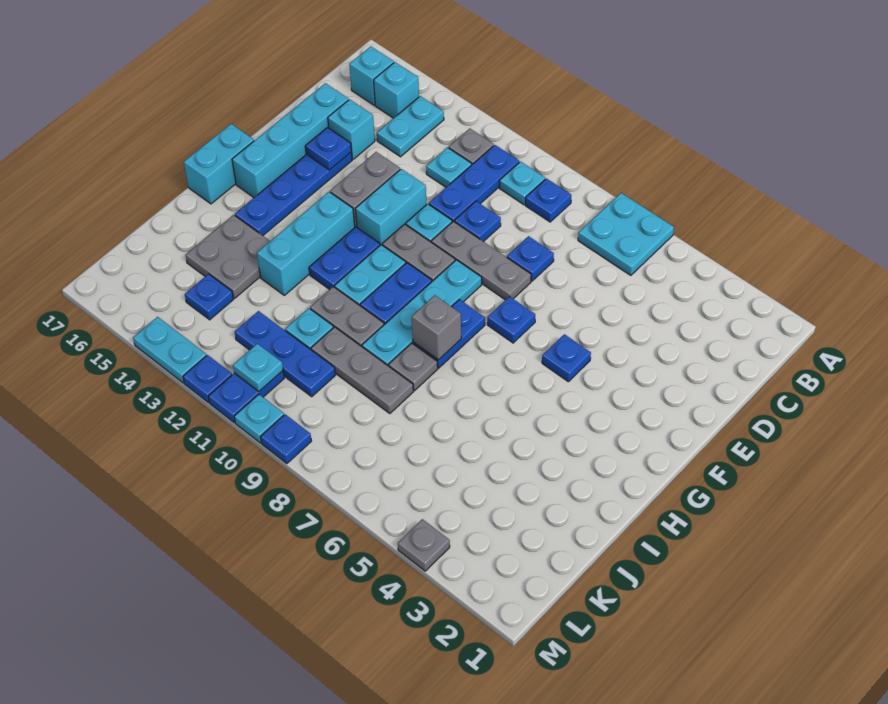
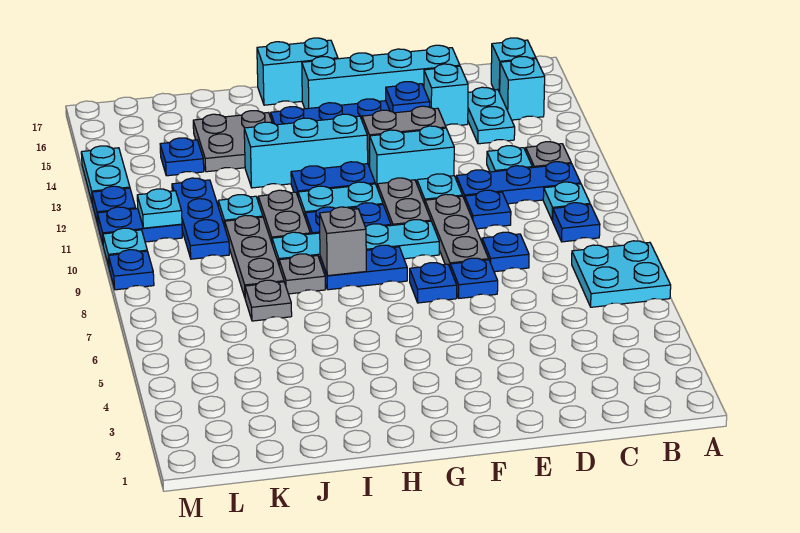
cyan 1x2 plate [377,96,444,157] -> cyan 1x2 plate turned to [468,87,515,144]
blue 1x1 plate [542,334,591,382] -> blue 1x1 plate moved to [450,258,498,298]
grey 1x1 plate [398,519,450,571] -> grey 1x1 plate moved to [245,280,292,321]

